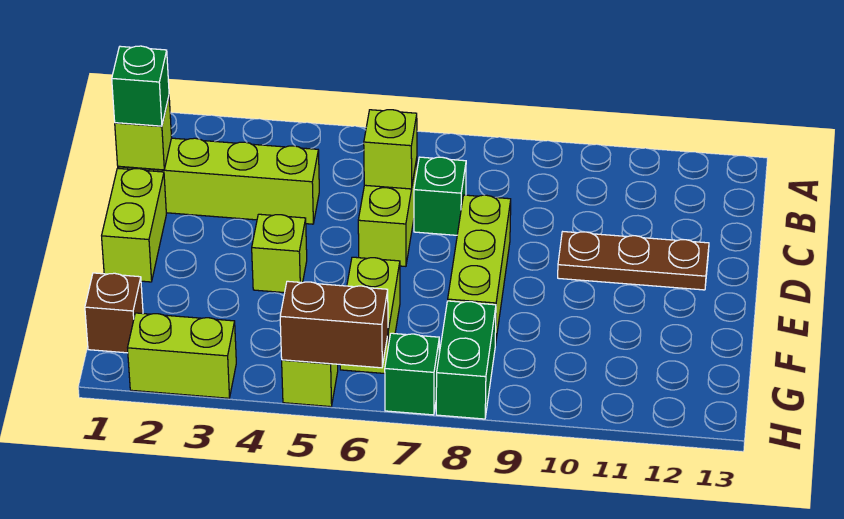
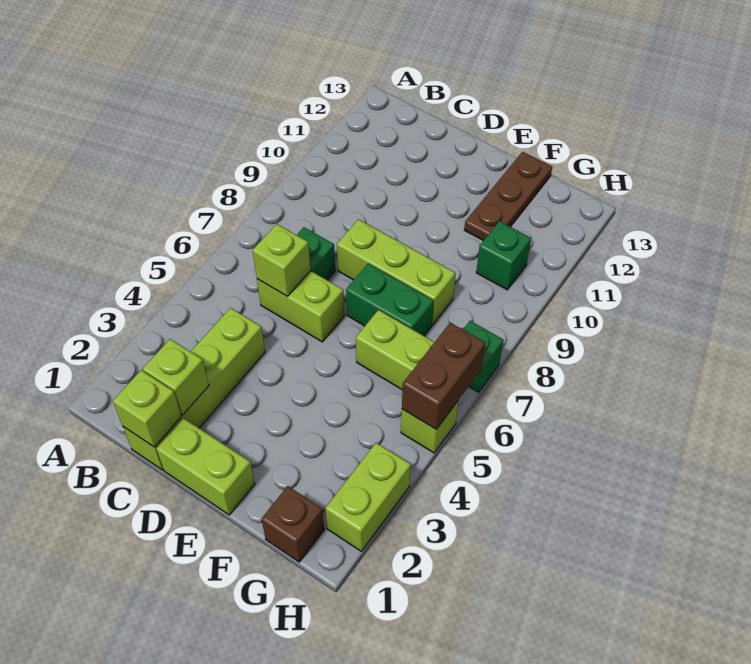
green 1x1 brick [112,46,169,126] -> green 1x1 brick moved to [476,221,531,290]
brown 1x3 plate [558,232,709,290] -> brown 1x3 plate moved to [464,152,552,241]
lime 1x1 brick [252,214,307,293] -> lime 1x1 brick moved to [143,339,209,415]
green 1x2 brick [436,301,496,419] -> green 1x2 brick moved to [346,264,434,336]

